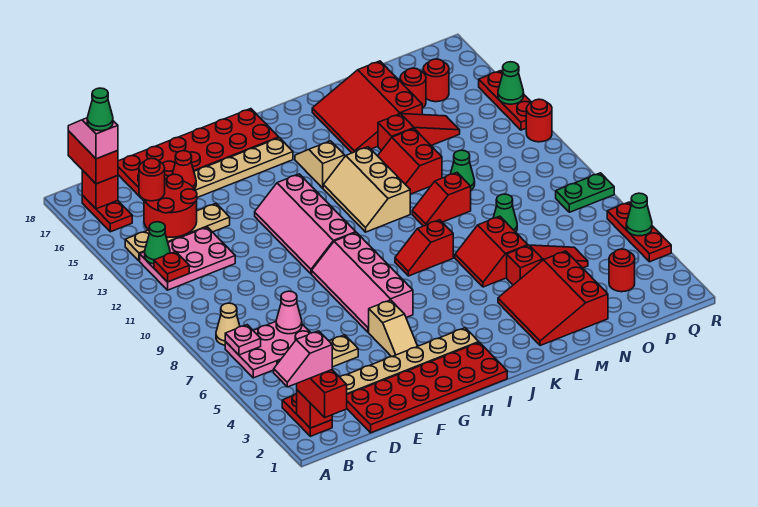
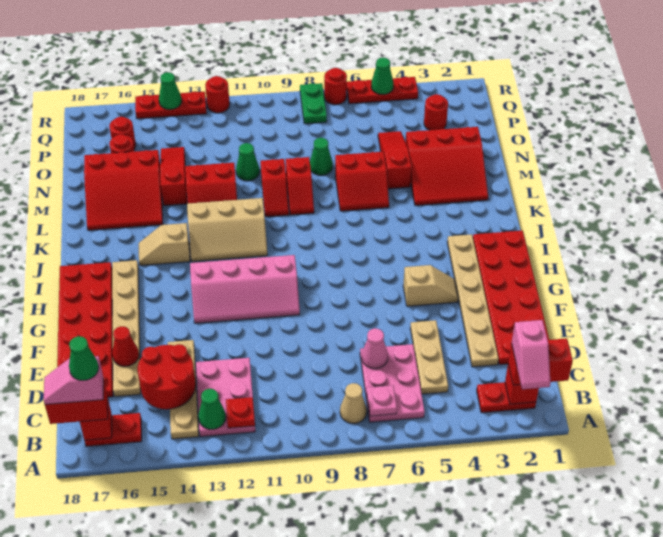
red 1x1 round brick [139,158,165,201] -> red 1x1 round brick moved to [324,68,347,105]
pink 2x4 slope [312,232,413,333] -> none
red 1x2 slope [395,220,453,276] -> red 1x2 slope moved to [286,157,314,215]

